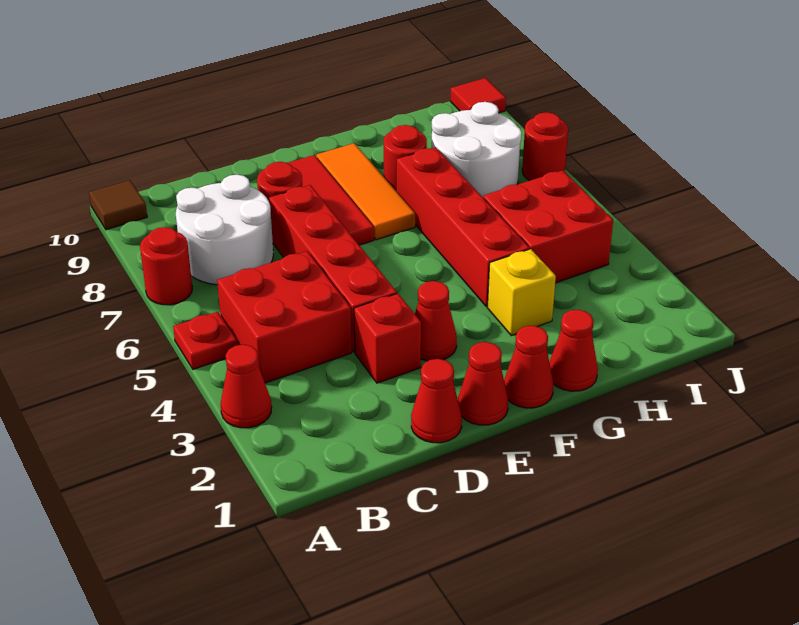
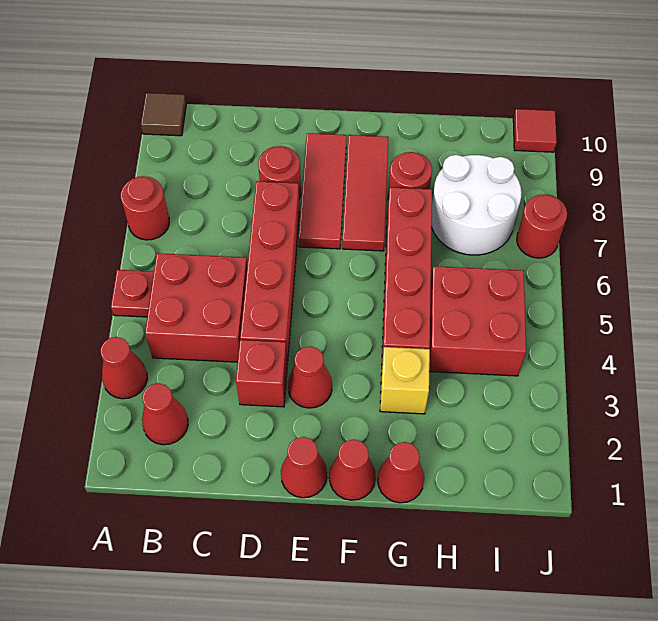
white 2x2 round brick [176,175,273,285] -> none
red 1x1 cone [411,359,462,443] -> red 1x1 cone moved to [142,383,188,445]
orange 1x3 tile [316,143,415,240] -> red 1x3 tile [342,135,388,251]

